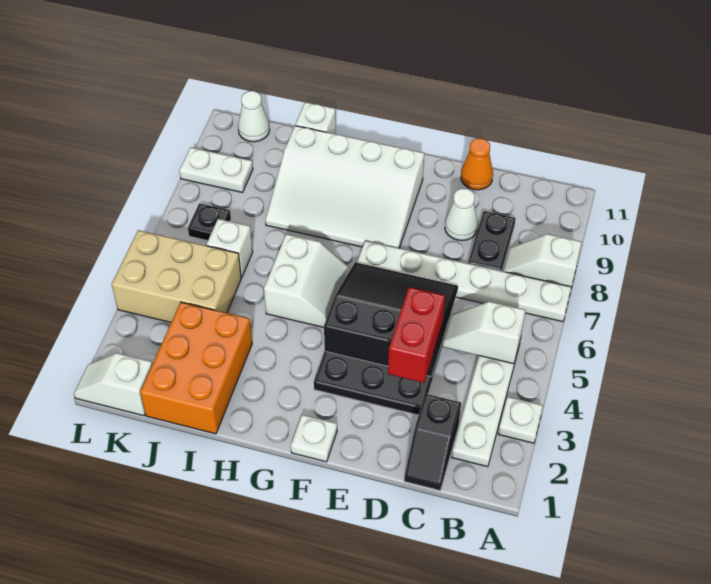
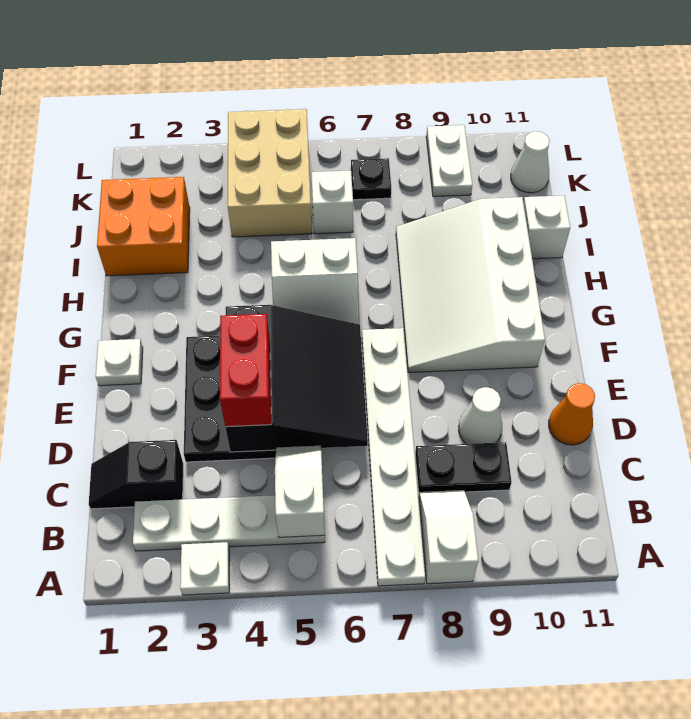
red 1x2 brick [388,287,445,383] -> red 1x2 brick turned to [220,314,271,427]
orange 2x3 brick [140,302,252,434] -> orange 2x2 brick [97,177,190,276]
white 1x2 slope [74,353,152,416] -> none

